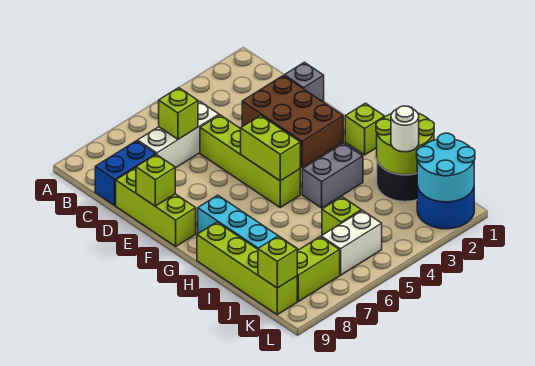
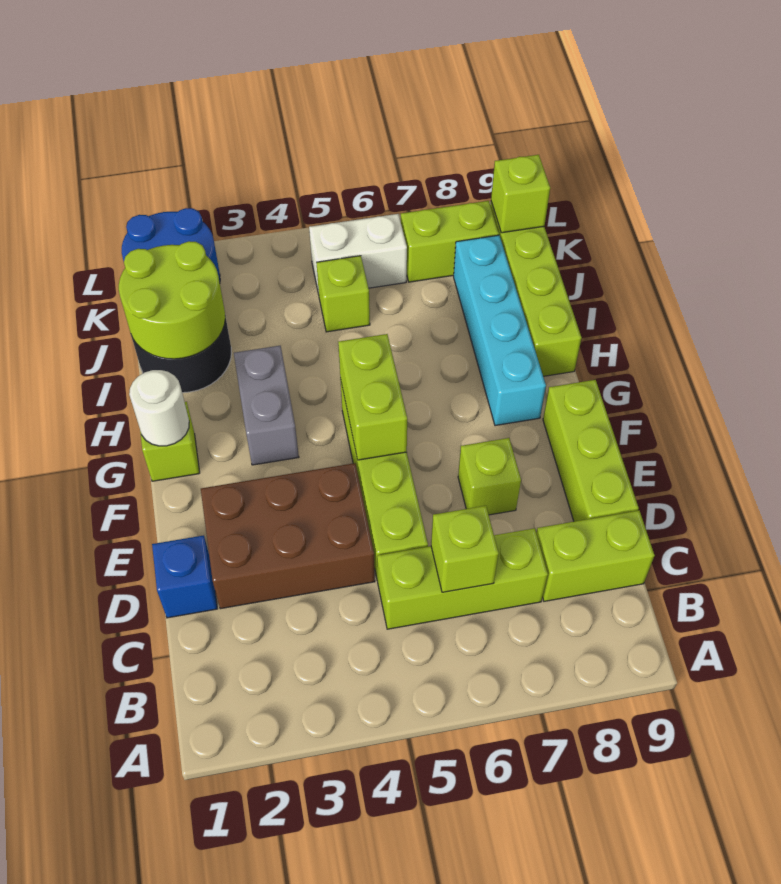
white 1x3 brick [138,101,219,168] -> lime 1x3 brick [377,528,548,629]
blue 1x2 brick [95,141,156,205] -> lime 1x2 brick [536,511,655,601]
grey 1x1 brick [284,62,324,102] -> blue 1x1 brick [152,535,217,618]
brown 2x3 brick [242,76,343,168] -> brown 2x3 brick turned to [201,463,375,609]
lime 1x1 brick [136,155,175,206] -> lime 1x1 brick moved to [458,438,521,515]
grey 1x2 brick [302,143,363,208] -> grey 1x2 brick turned to [234,346,299,465]
white 1x1 round brick [391,106,419,152] -> white 1x1 round brick moved to [129,370,189,446]
cyan 2x2 round brick [417,133,475,202] -> none

